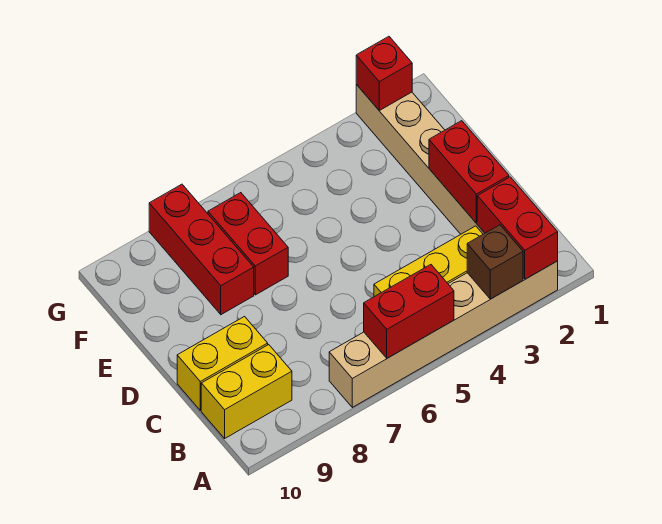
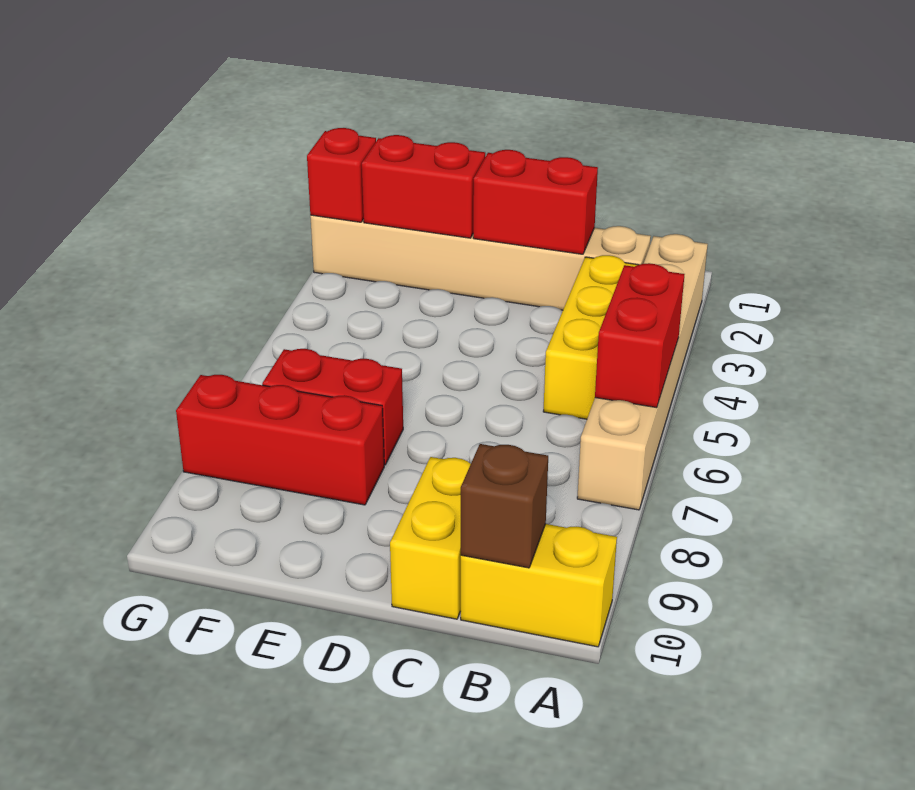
red 1x2 brick [477,177,558,279] -> red 1x2 brick moved to [362,135,485,238]
brown 1x1 brick [467,225,523,299] -> brown 1x1 brick moved to [461,444,548,568]
yellow 1x2 brick [201,345,292,438] -> yellow 1x2 brick turned to [461,524,617,647]

